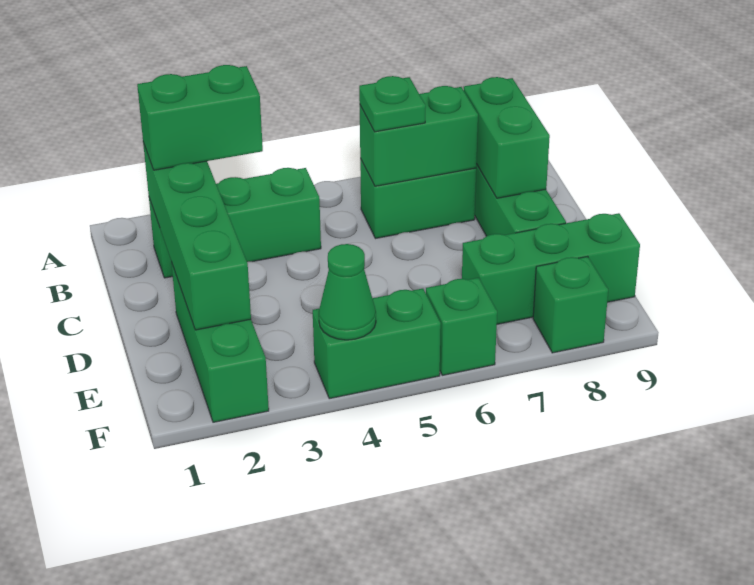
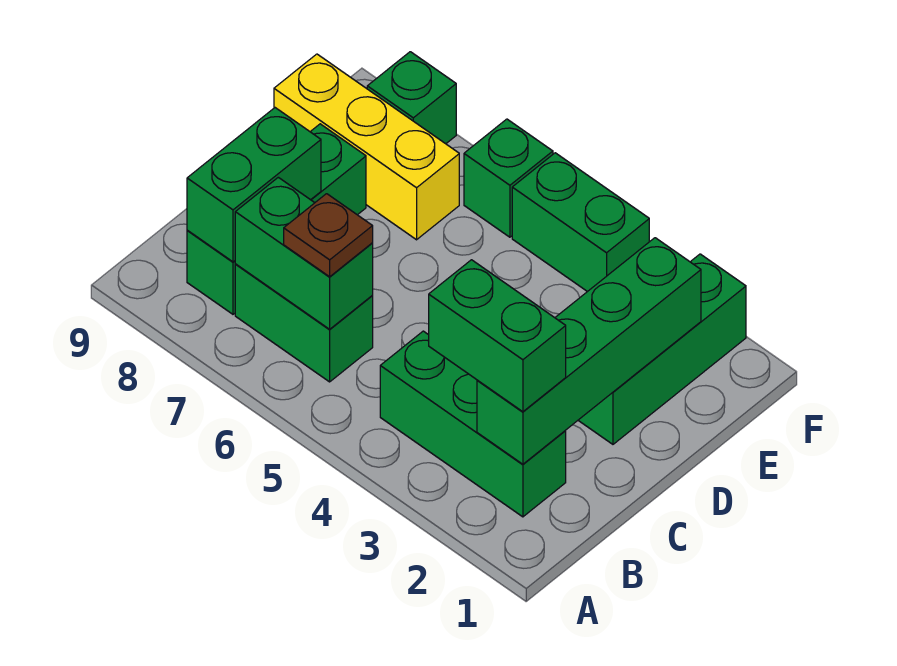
green 1x1 plate [359,76,426,132] -> brown 1x1 plate [284,194,373,277]
green 1x3 brick [462,213,640,324] -> yellow 1x3 brick [274,54,459,240]
green 1x1 cone [319,244,376,340] -> none

